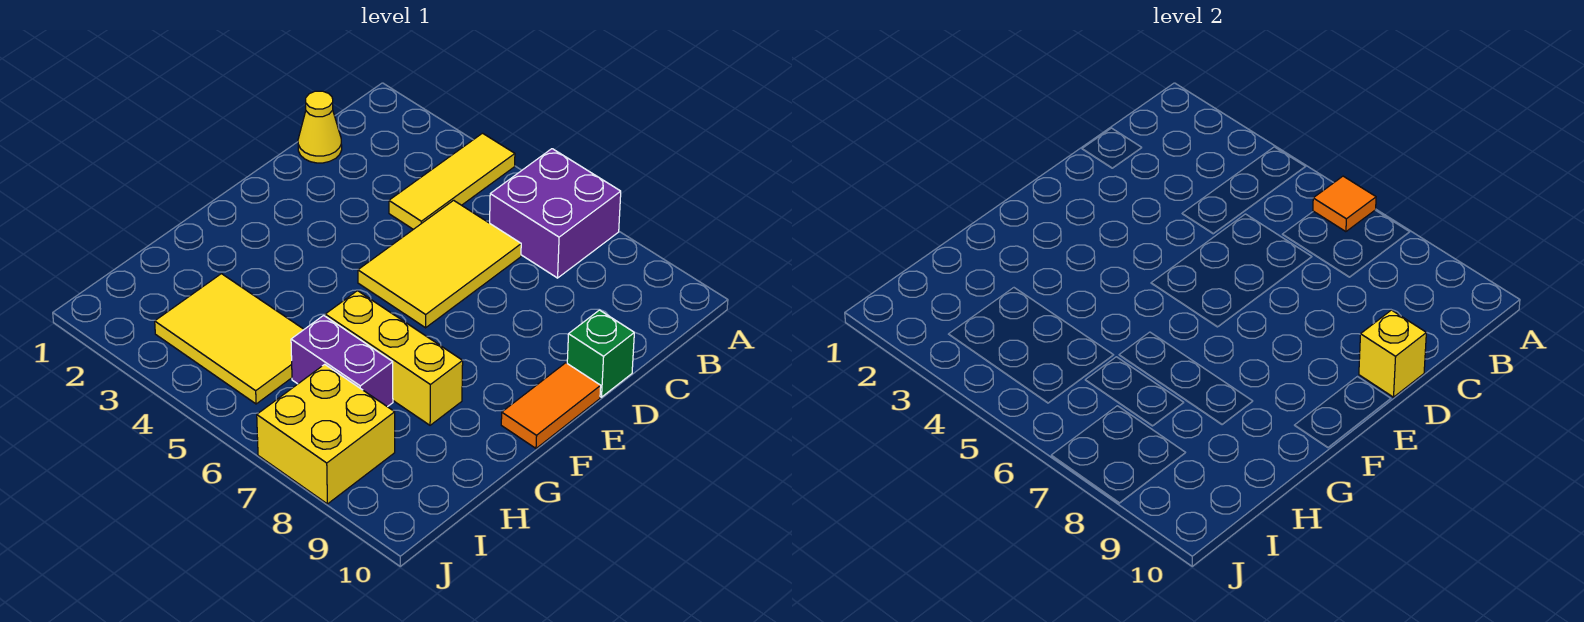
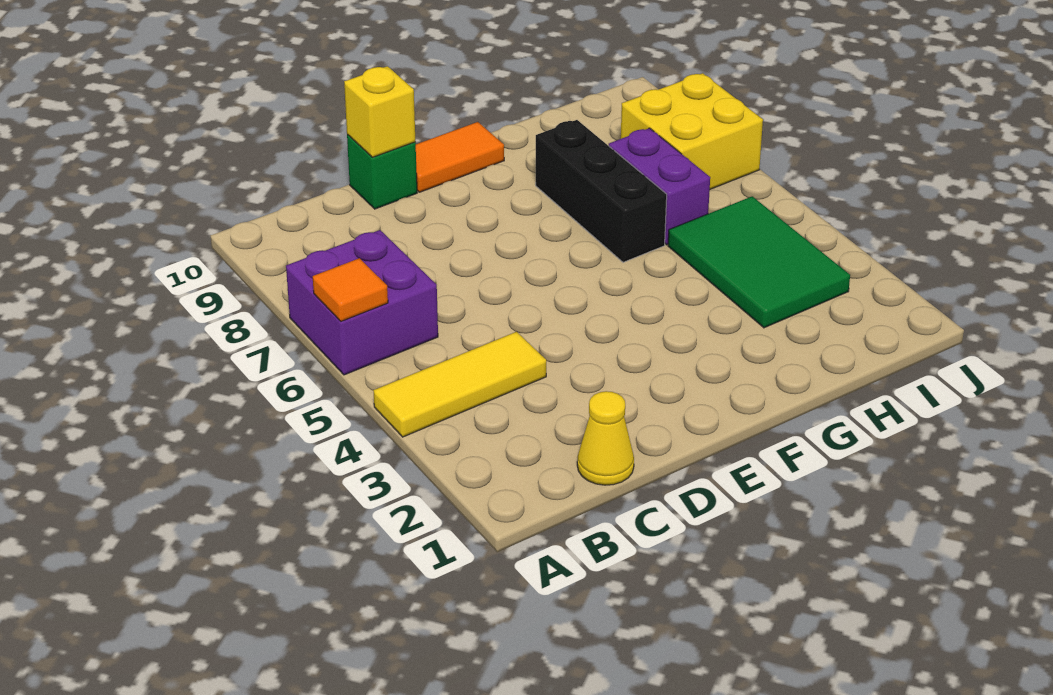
yellow 2x3 tile [358,200,521,328] -> none
yellow 1x3 brick [325,291,463,425] -> black 1x3 brick [536,120,667,262]
yellow 2x3 tile [155,274,304,404] -> green 2x3 tile [668,196,850,328]

